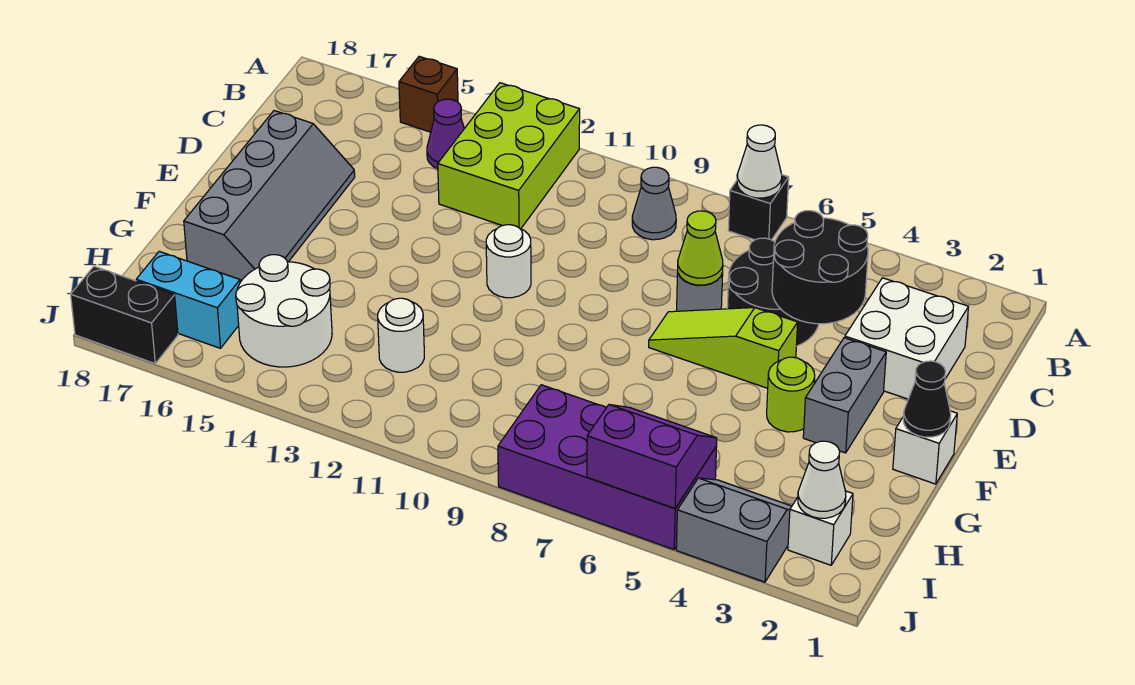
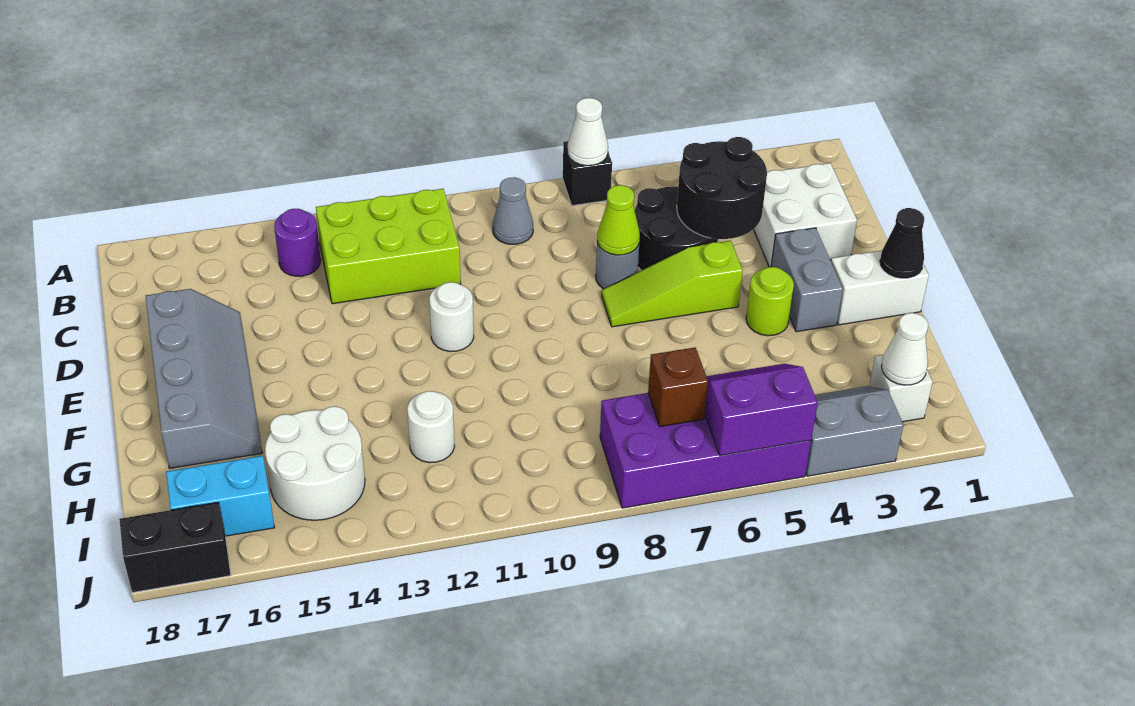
lime 2x3 brick [438,83,580,229] -> lime 2x3 brick turned to [316,189,461,304]
brown 1x1 brick [399,56,458,132] -> brown 1x1 brick moved to [648,347,708,427]
purple 1x1 cone [427,99,464,169] -> purple 1x1 round brick [274,209,321,276]
white 1x1 brick [893,411,957,484] -> white 1x2 brick [831,250,929,325]

